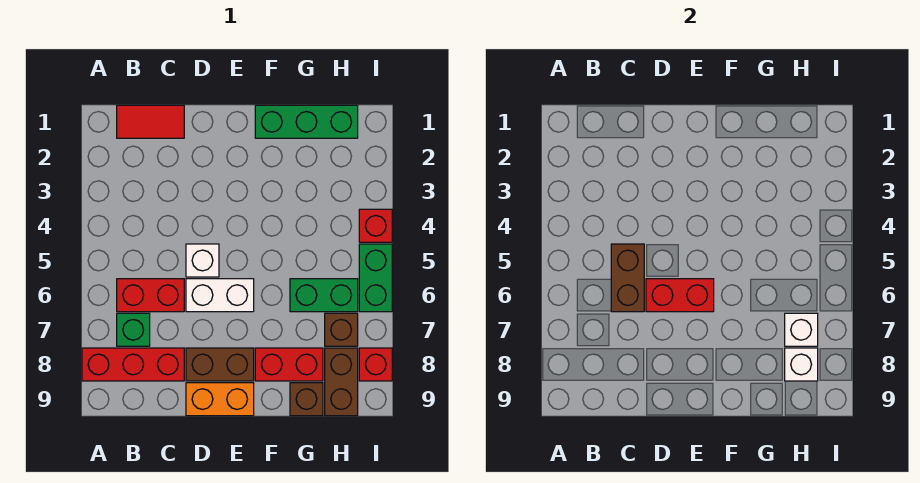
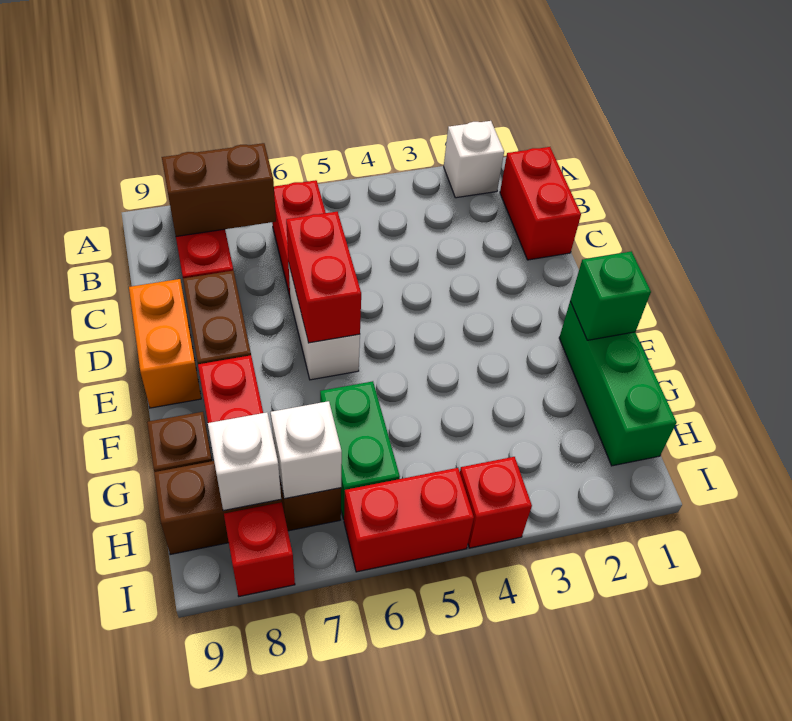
red 1x2 tile [117,105,184,138] -> red 1x2 brick [500,147,581,260]
green 1x1 brick [117,313,150,346] -> green 1x1 brick moved to [570,251,651,340]
brown 1x2 brick [611,244,644,312] -> brown 1x2 brick moved to [162,143,276,236]
white 1x1 brick [186,244,219,277] -> white 1x1 brick moved to [444,121,504,198]
green 1x2 brick [359,244,392,312] -> red 1x2 brick [344,468,474,572]

